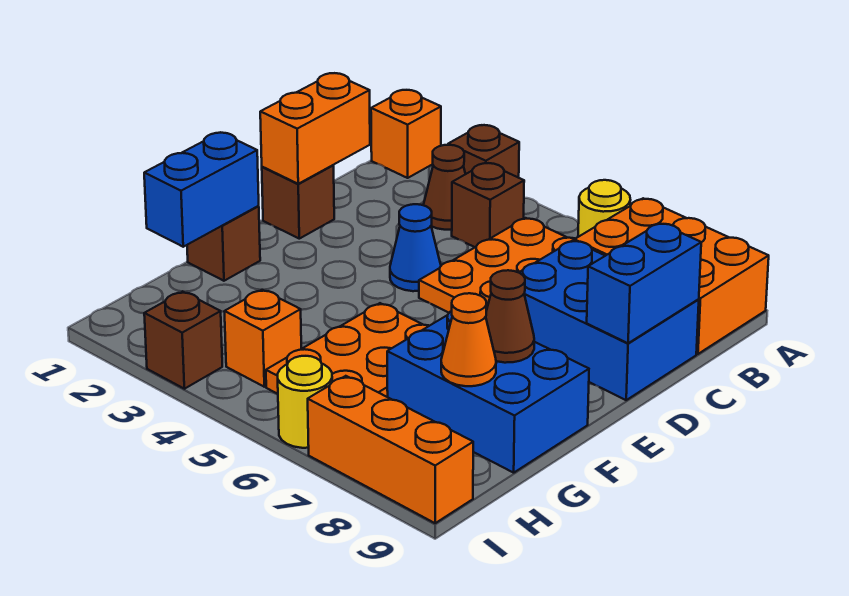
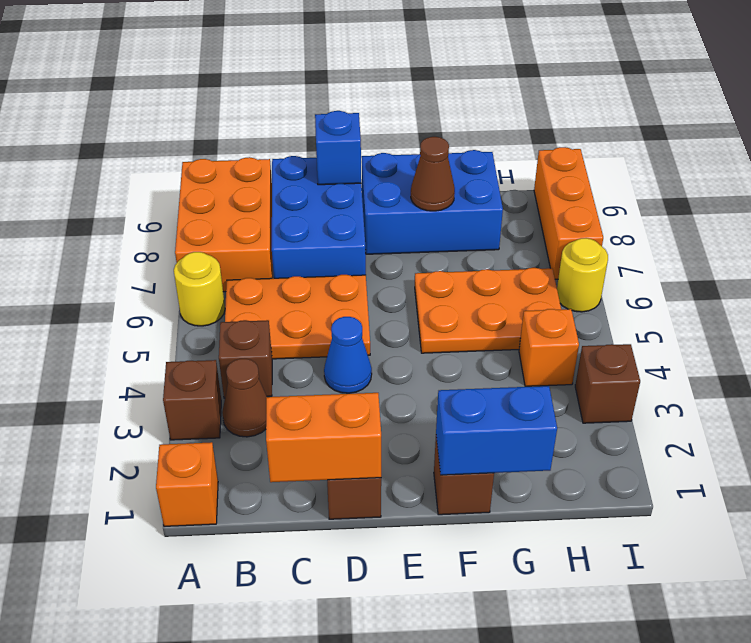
blue 1x2 brick [587,223,701,343] -> blue 1x1 brick [315,111,361,185]
blue 2x3 brick [387,311,589,473] -> blue 2x3 brick turned to [361,150,503,254]
orange 1x1 cone [441,293,496,386] -> none

